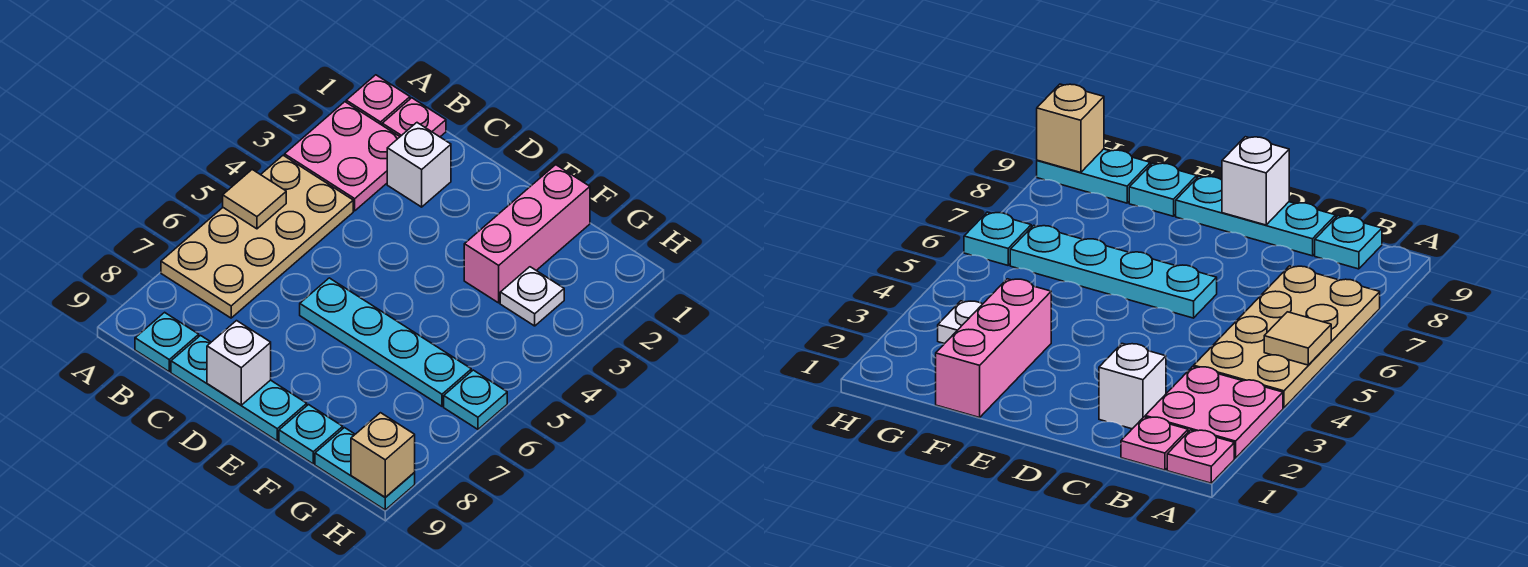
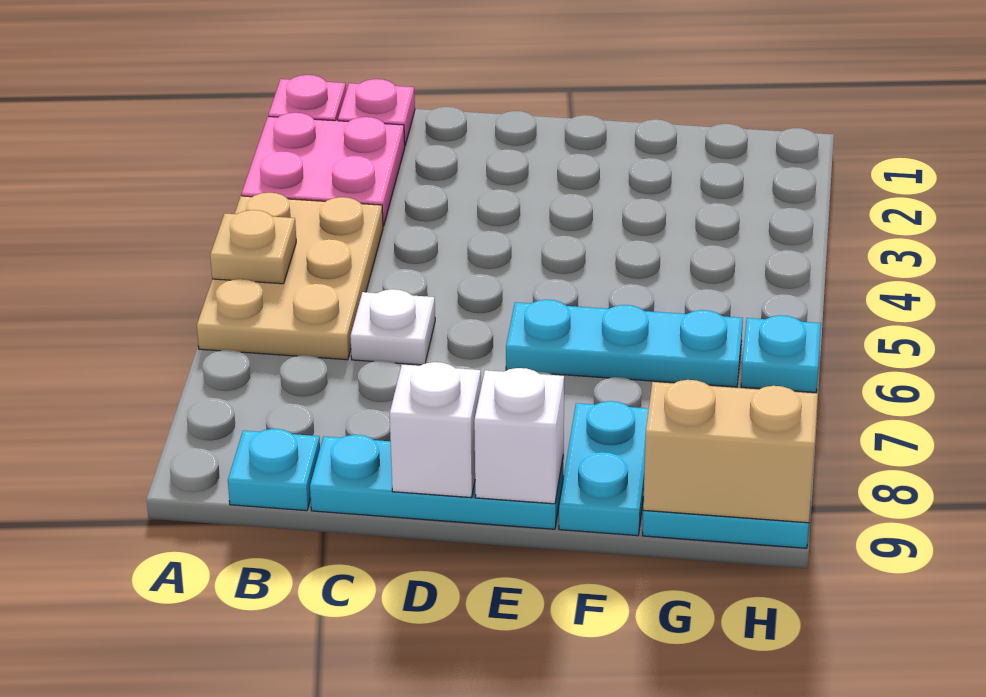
tan 2x4 plate [161,155,353,318] -> tan 2x3 plate [197,193,383,360]
tan 1x1 tile [223,170,286,229] -> tan 1x1 plate [210,210,296,284]
white 1x1 brick [387,123,451,207] -> white 1x1 brick moved to [474,368,564,504]
cyan 1x4 plate [300,278,471,406] -> cyan 1x3 plate [506,300,743,387]
pink 1x3 brick [464,165,590,303] -> none
cyan 1x1 plate [279,405,343,464] -> cyan 1x2 plate [559,401,649,536]
white 1x1 plate [500,267,564,326] -> white 1x1 plate moved to [350,289,435,365]
tan 1x1 brick [351,413,415,497] -> tan 1x2 brick [643,380,818,523]

